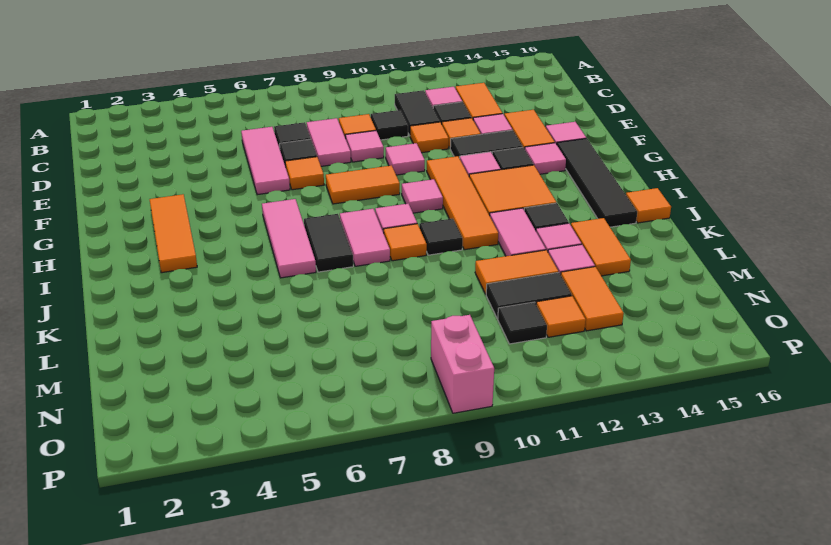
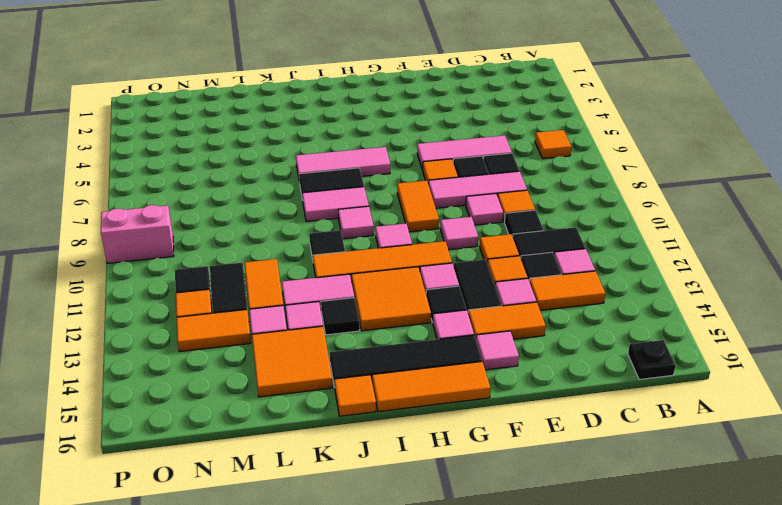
none -> black 1x1 plate [628,340,676,380]
pink 1x2 tile [307,118,351,166] -> pink 1x3 tile [428,171,527,208]
orange 1x3 tile [150,194,197,273] -> orange 1x3 tile moved to [372,362,491,412]
orange 1x1 tile [384,224,427,261] -> orange 1x1 tile moved to [535,130,571,159]
orange 1x2 tile [571,218,631,276] -> orange 2x2 tile [252,326,333,397]

